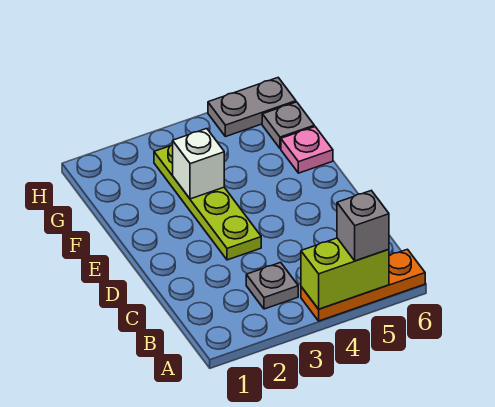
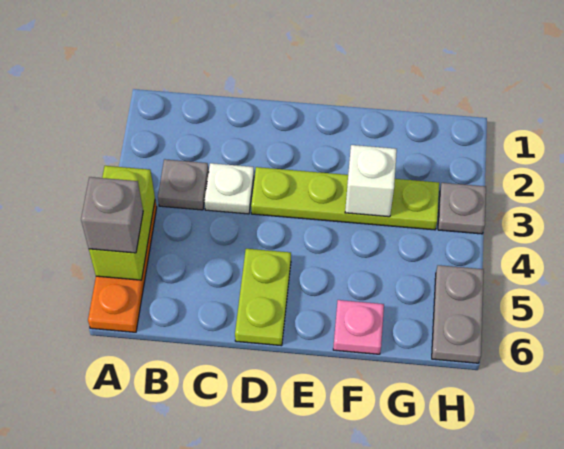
none -> white 1x1 plate [204,163,254,214]
none -> lime 1x2 plate [235,249,291,346]
grey 1x1 plate [262,102,314,149] -> grey 1x1 plate moved to [438,183,486,234]

